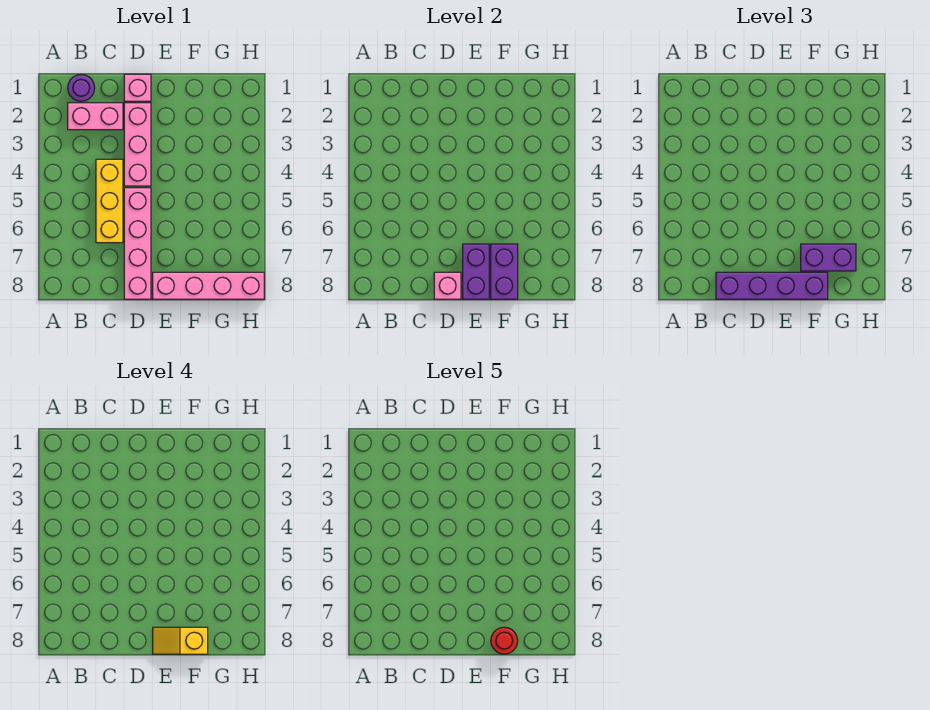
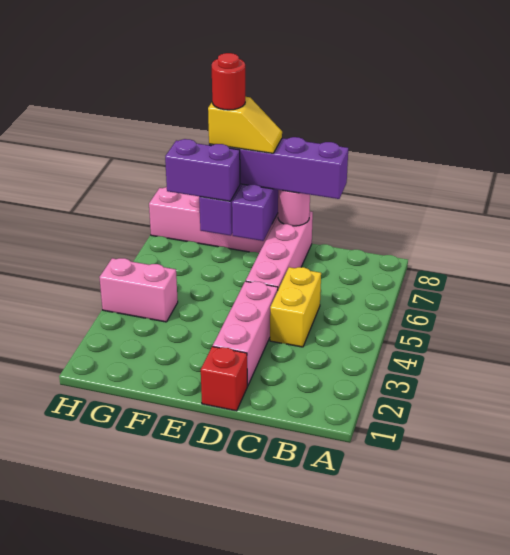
purple 1x1 round brick [68,75,95,101] -> none
pink 1x2 brick [68,103,123,130] -> pink 1x2 brick moved to [99,258,178,322]
yellow 1x3 brick [96,159,123,243] -> yellow 1x2 brick [270,267,321,347]
pink 1x1 brick [124,74,151,101] -> red 1x1 brick [201,346,247,411]
pink 1x1 brick [434,272,461,299] -> pink 1x1 round brick [278,190,310,226]

